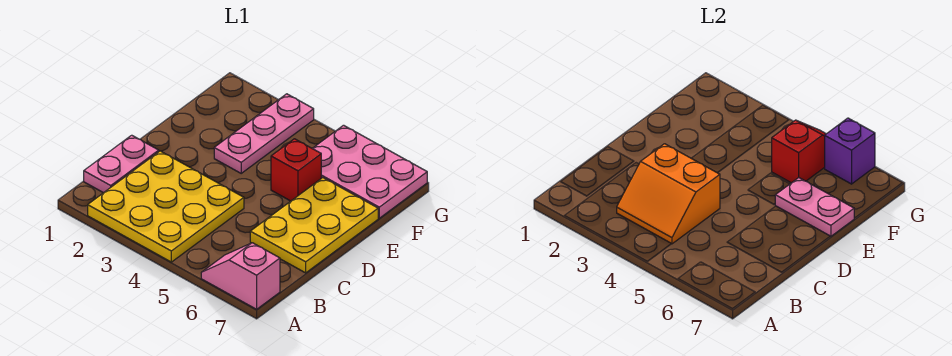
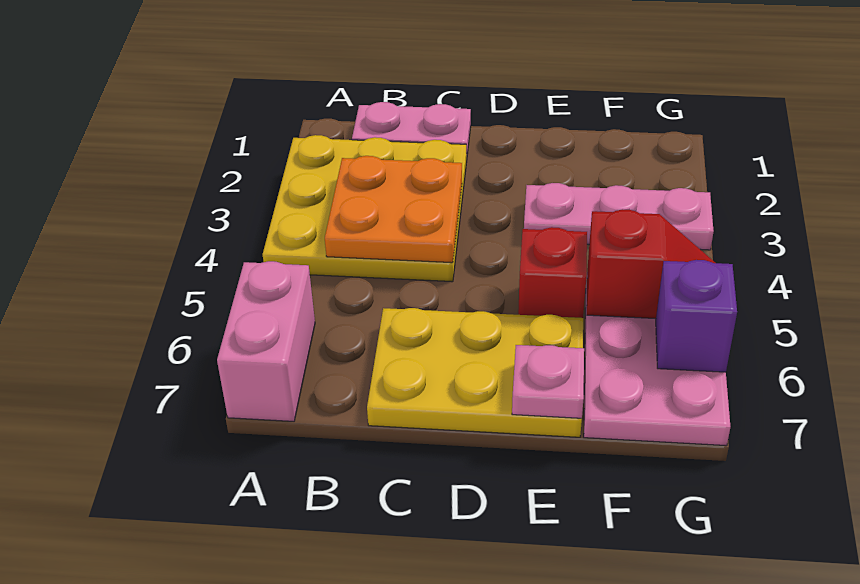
pink 1x2 slope [201,243,280,309] -> pink 1x2 brick [217,261,315,421]
orange 2x2 slope [617,144,720,244] -> orange 2x2 plate [325,156,462,263]
pink 1x2 plate [775,178,854,236] -> pink 1x1 plate [512,345,584,418]

